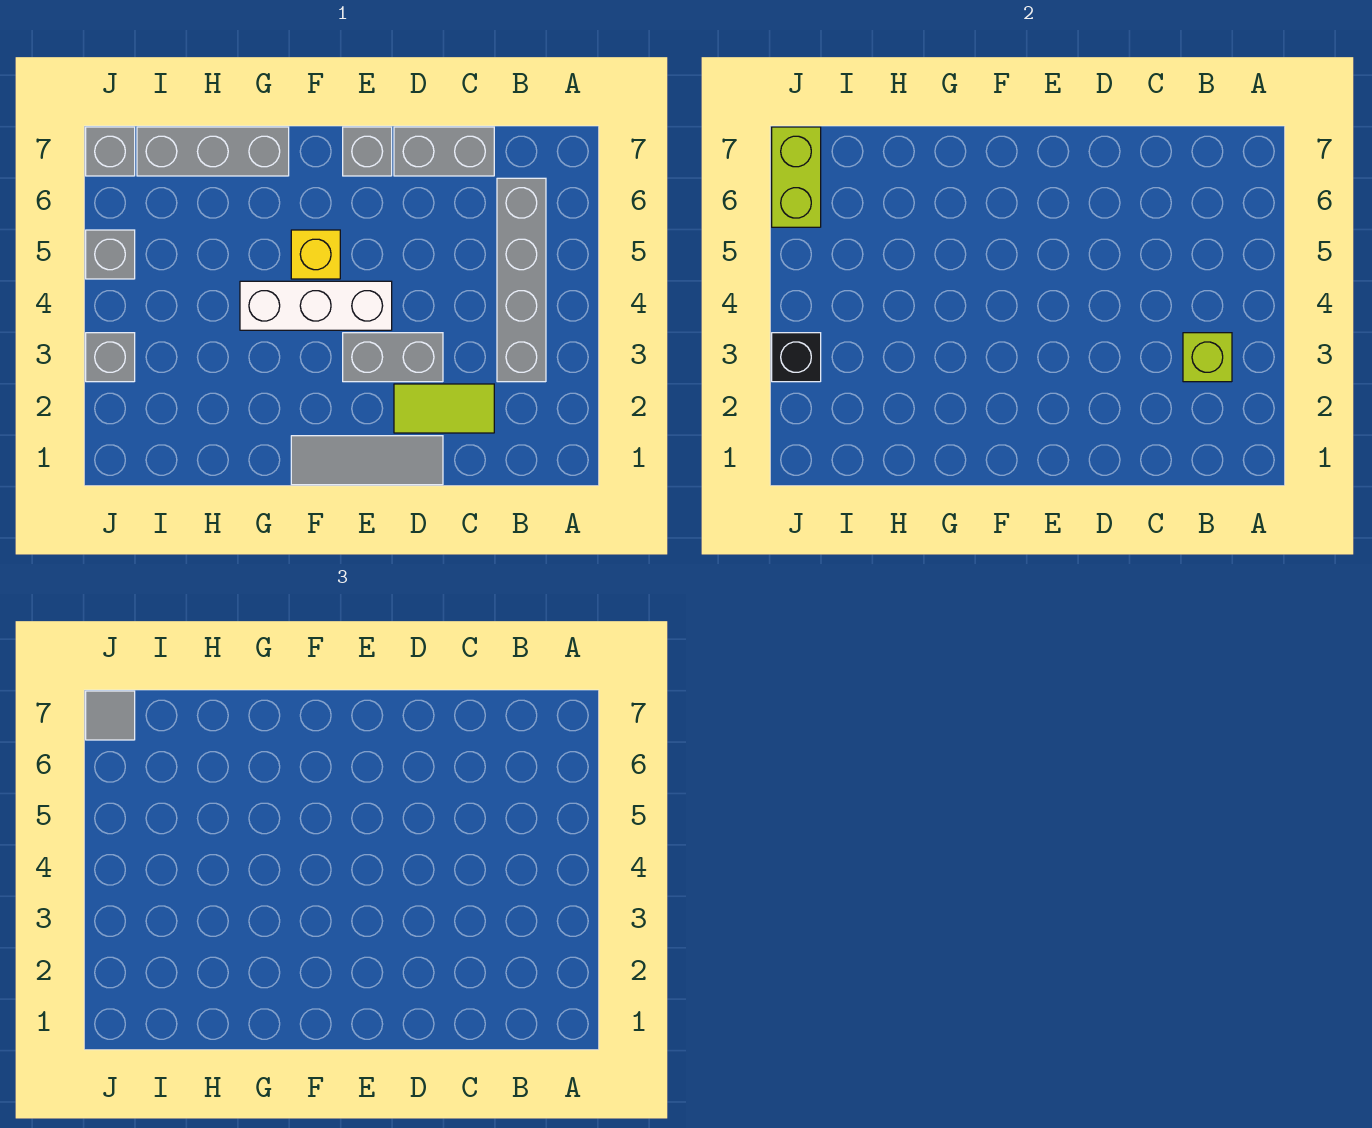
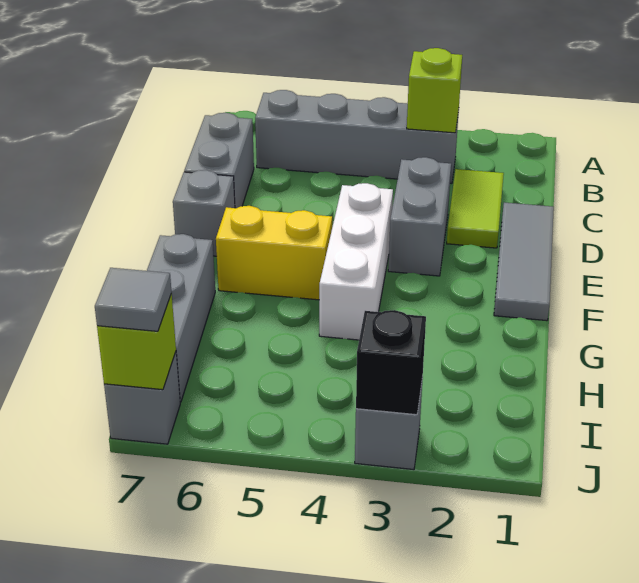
yellow 1x1 brick [291,230,340,279] -> yellow 1x2 brick [216,206,332,300]
grey 1x1 brick [86,230,135,279] -> none
lime 1x2 brick [772,127,821,227] -> lime 1x1 brick [97,294,176,390]

